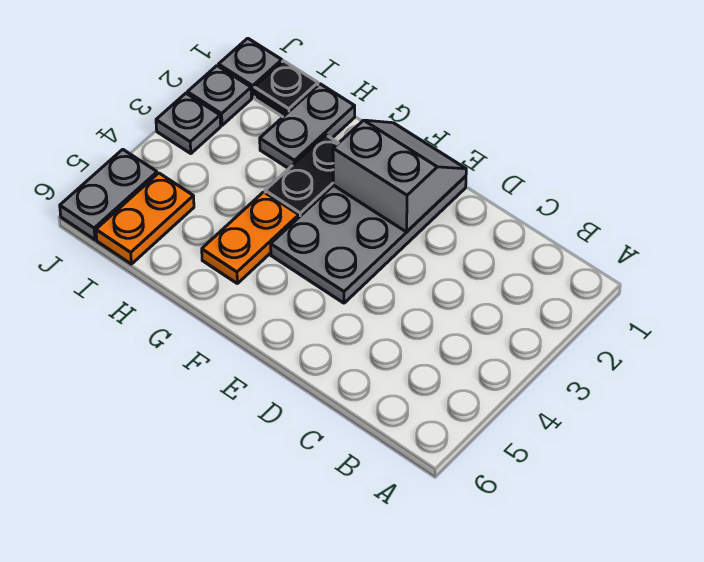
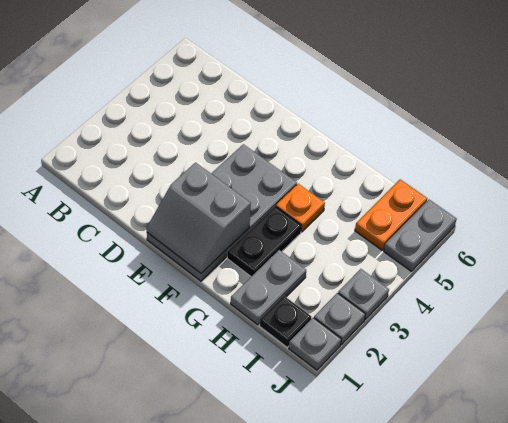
orange 1x2 plate [202,192,299,283] -> orange 1x1 plate [276,184,325,232]

